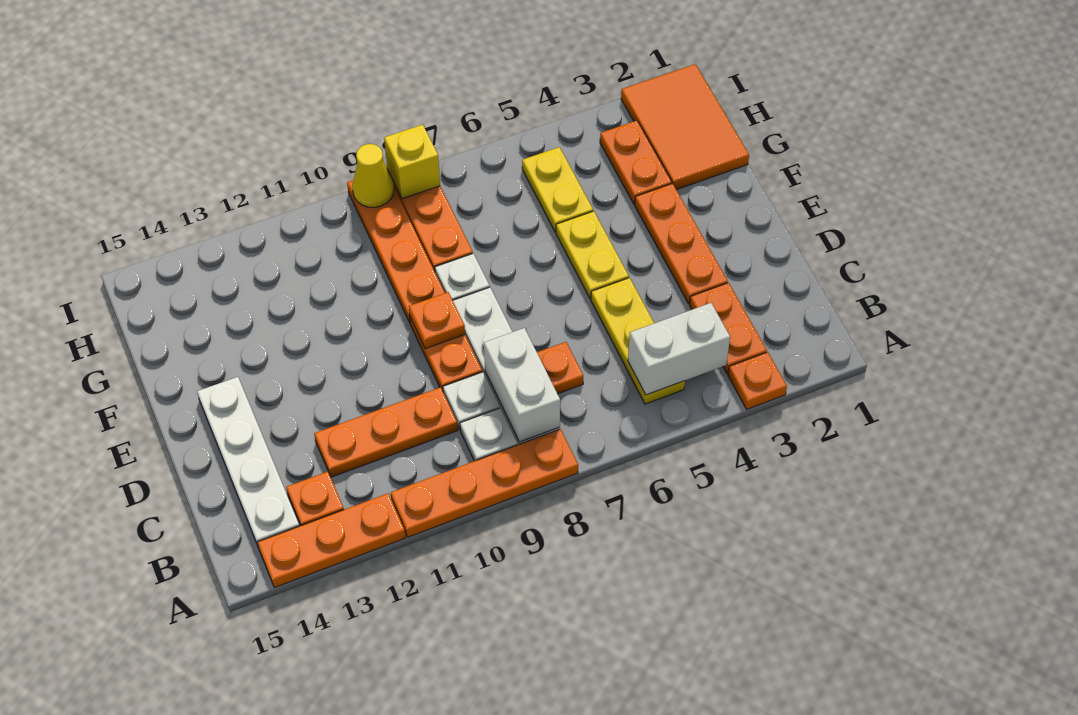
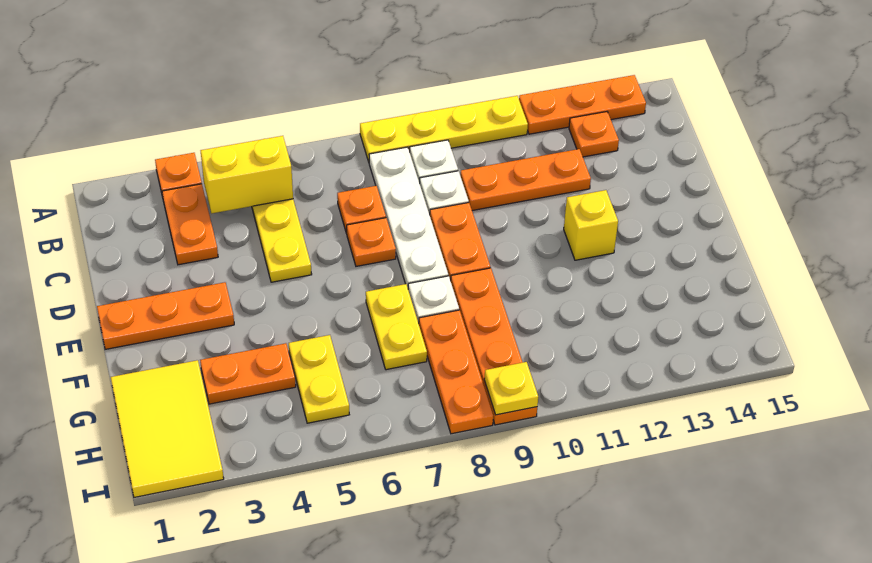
orange 1x4 plate [391,429,578,537] -> yellow 1x4 plate [360,96,528,162]
white 1x2 brick [628,303,730,395] -> yellow 1x2 brick [201,136,293,213]
white 1x2 brick [484,328,560,442] -> none
white 1x4 plate [197,377,299,548] -> none
orange 1x3 plate [635,184,728,304] -> orange 1x3 plate turned to [97,282,234,349]
yellow 1x2 plate [556,211,629,299] -> yellow 1x2 plate moved to [366,284,427,370]
orange 1x1 plate [409,292,465,349] -> orange 1x1 plate moved to [347,218,396,266]
orange 2x3 tile [621,64,749,190] -> yellow 2x3 tile [111,360,224,497]
orange 1x2 plate [600,121,672,204] -> orange 1x2 plate turned to [200,343,296,404]
yellow 1x1 brick [384,125,440,199] -> yellow 1x1 brick moved to [564,190,618,260]
yellow 1x1 cone [352,144,394,207] -> yellow 1x1 plate [484,362,538,415]

